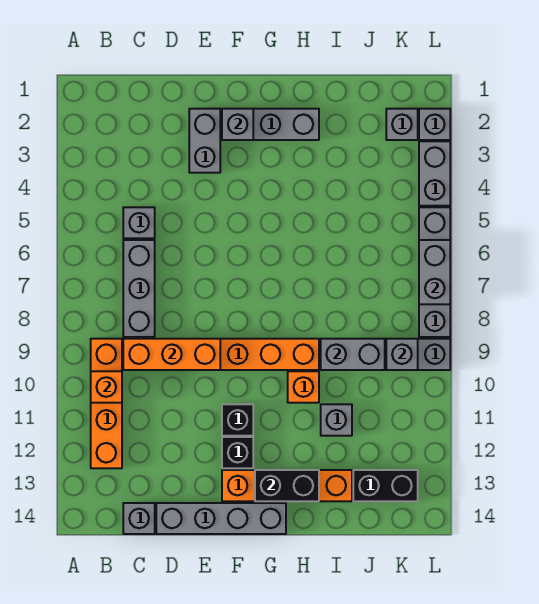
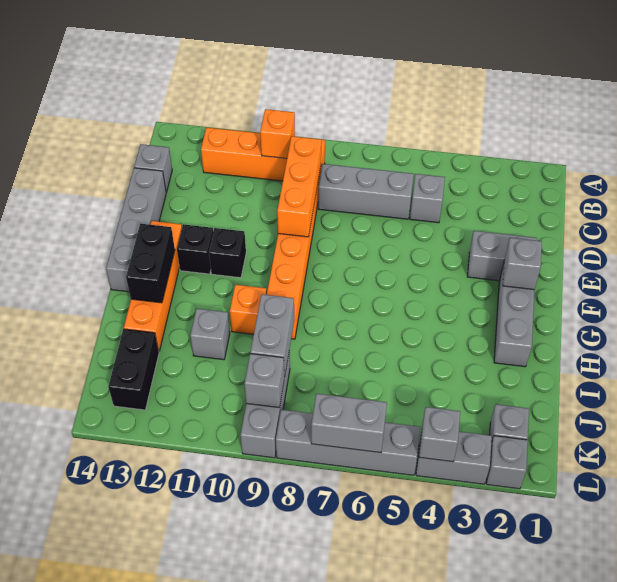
none -> grey 1x1 brick [419,407,460,462]

